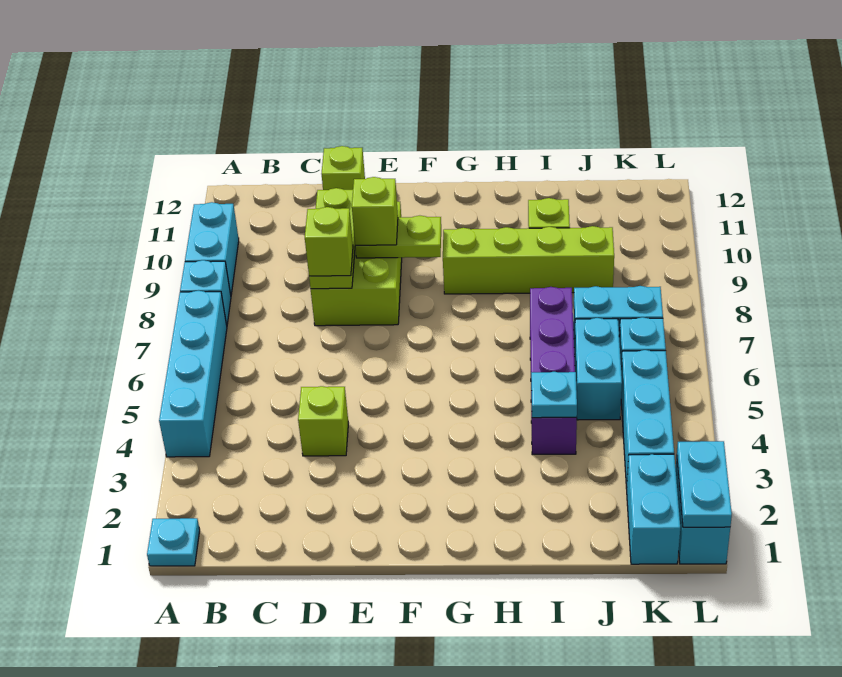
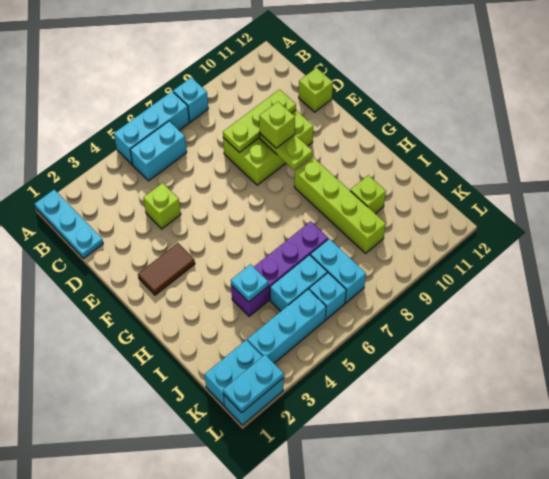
cyan 1x1 plate [147,518,200,566] -> cyan 1x3 plate [35,190,103,258]
cyan 1x4 brick [159,290,227,457] -> cyan 1x3 brick [114,92,189,165]
cyan 1x2 brick [185,202,239,294] -> cyan 1x2 brick moved to [130,121,187,181]
lime 1x1 brick [305,207,353,276] -> none
none -> brown 1x2 tile [138,243,195,295]

